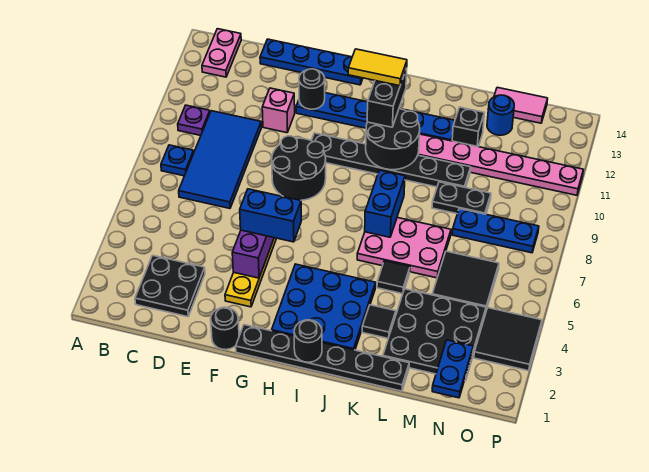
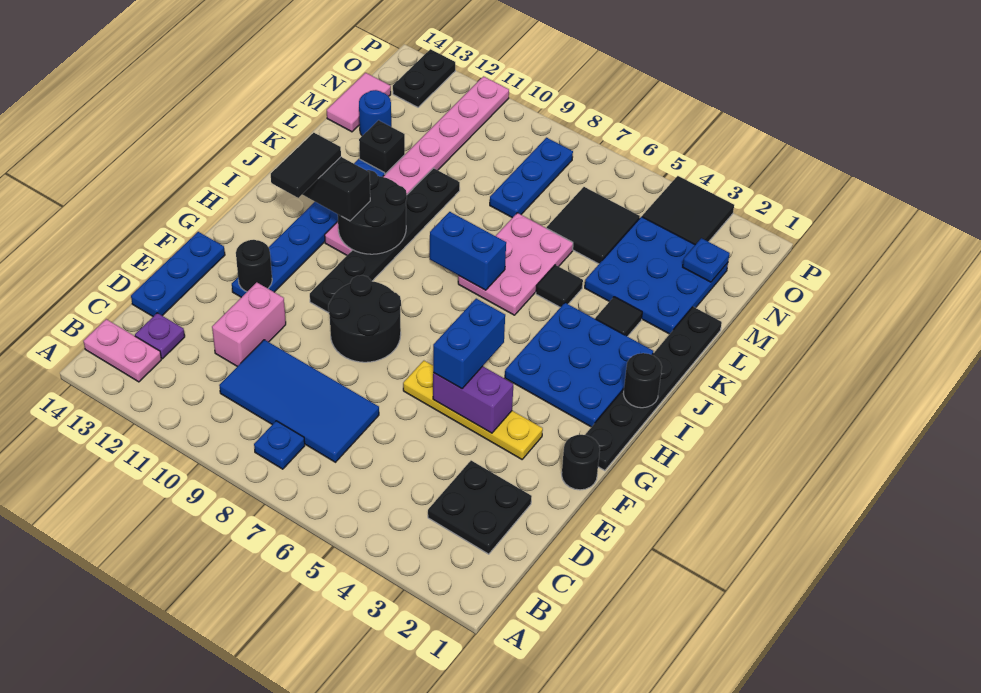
purple 1x1 plate [178,105,210,136] -> purple 1x1 plate moved to [135,313,185,359]
blue 1x4 plate [260,39,363,85] -> blue 1x3 plate [131,232,225,316]
pink 1x1 brick [262,88,295,133] -> pink 1x2 brick [212,282,286,366]
yellow 1x2 tile [348,49,407,86] -> black 1x2 tile [271,133,341,198]
black 3x3 plate [383,289,486,381] -> blue 3x3 plate [585,217,728,334]
black 1x2 plate [432,182,491,214] -> black 1x2 plate moved to [393,49,455,107]
blue 1x2 plate [432,340,473,398] -> blue 1x1 plate [683,238,730,282]

